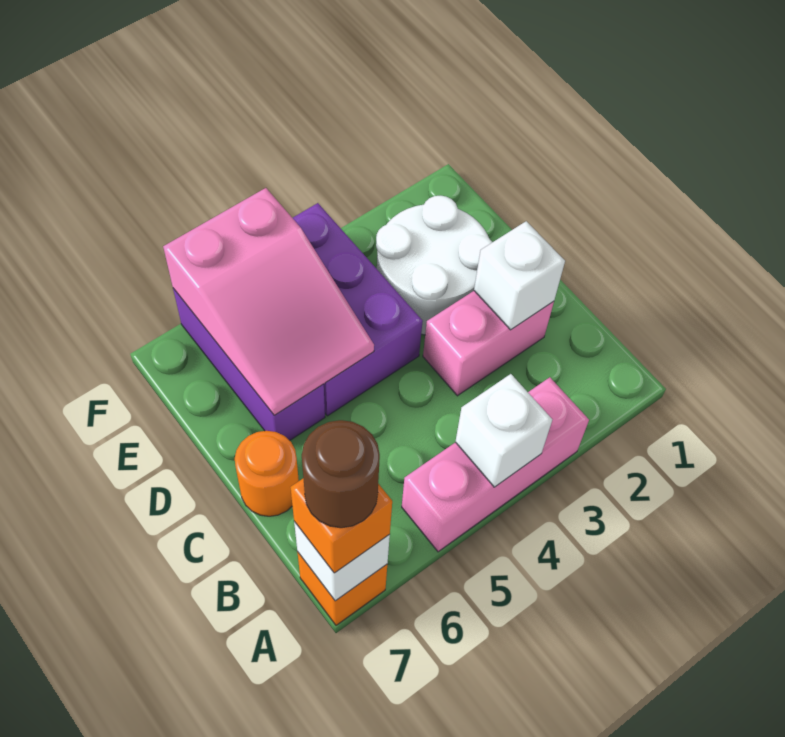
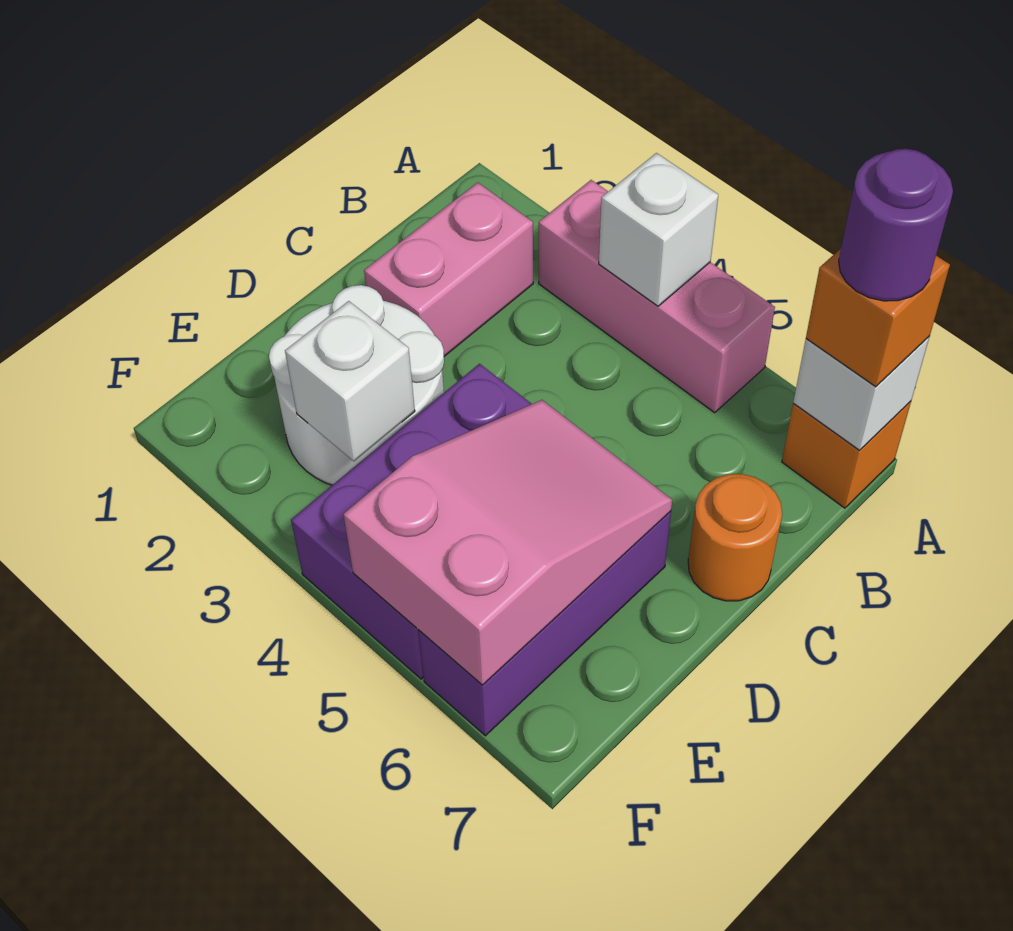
brown 1x1 round brick [302,420,380,528] -> purple 1x1 round brick [839,149,953,301]
pink 1x2 brick [423,291,554,396] -> pink 1x2 brick turned to [364,182,533,356]
white 1x1 brick [474,221,565,330] -> white 1x1 brick moved to [285,301,415,461]

